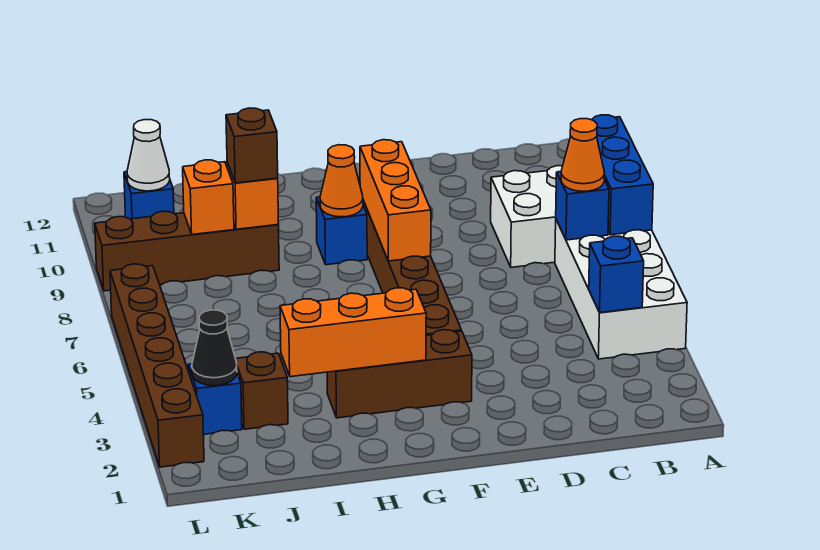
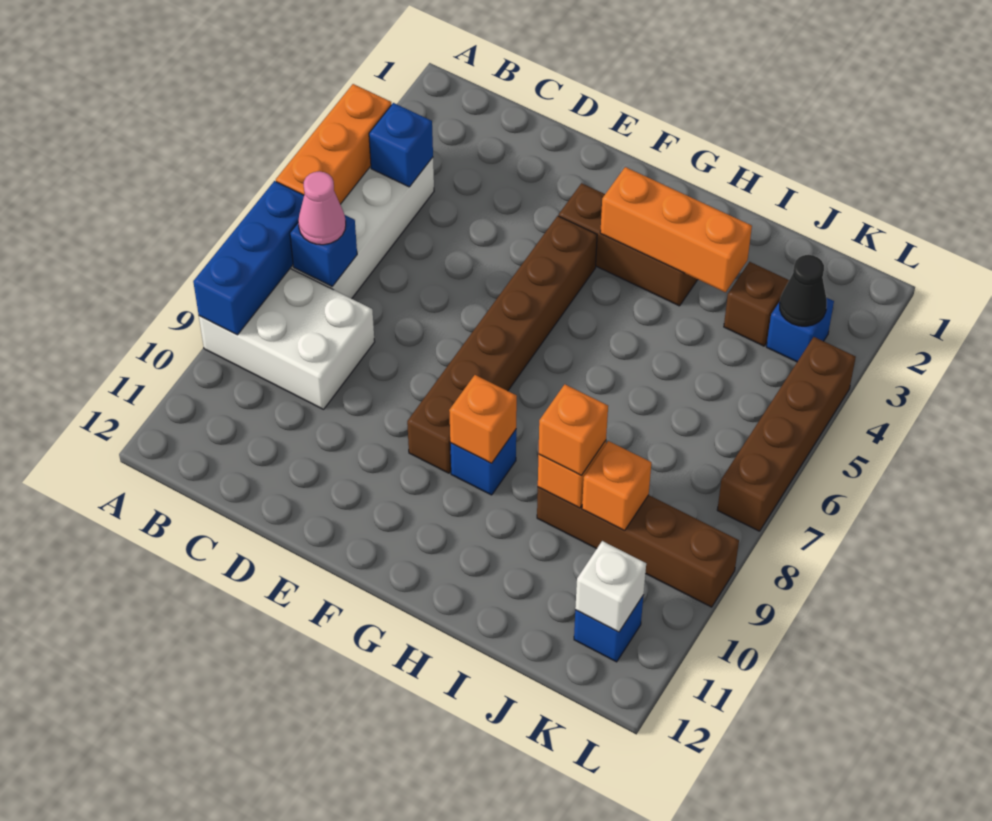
orange 1x1 cone [561,119,605,191] -> pink 1x1 cone [298,171,346,245]
orange 1x3 brick [360,140,431,261] -> orange 1x3 brick moved to [276,84,391,204]
orange 1x1 cone [320,145,363,217] -> orange 1x1 brick [449,375,517,463]
brown 1x1 brick [226,108,278,183] -> orange 1x1 brick [538,384,608,476]
white 1x1 cone [127,120,170,191] -> white 1x1 brick [575,541,646,632]
brown 1x6 brick [110,264,204,467] -> brown 1x4 brick [717,337,856,531]

